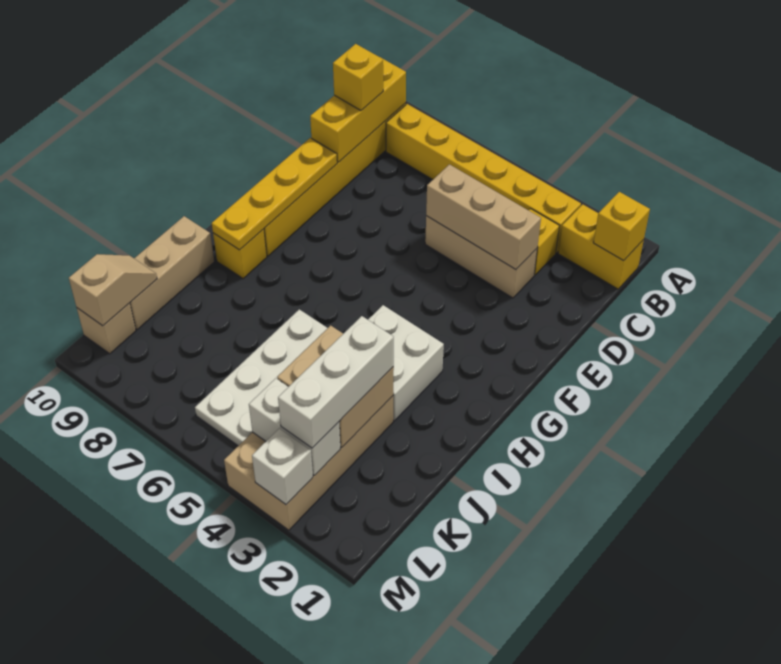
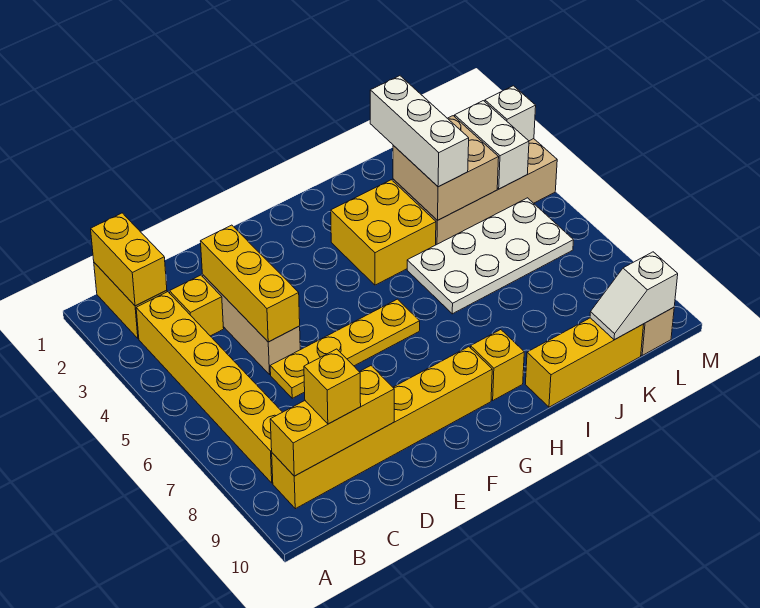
yellow 1x1 brick [594,192,650,261] -> yellow 1x2 brick [91,213,167,306]
tan 1x3 brick [426,165,541,270] -> yellow 1x3 brick [201,225,300,342]
yellow 1x4 plate [212,138,337,250] -> yellow 1x4 plate moved to [270,299,420,398]
white 2x2 brick [368,305,444,421] -> yellow 2x2 brick [331,180,436,285]
tan 1x3 brick [130,216,214,330] -> yellow 1x3 brick [525,318,644,407]
white 1x3 brick [278,316,394,448] -> white 1x3 brick turned to [370,76,469,187]
tan 1x2 slope [69,254,157,326] -> white 1x2 slope [590,252,678,340]

